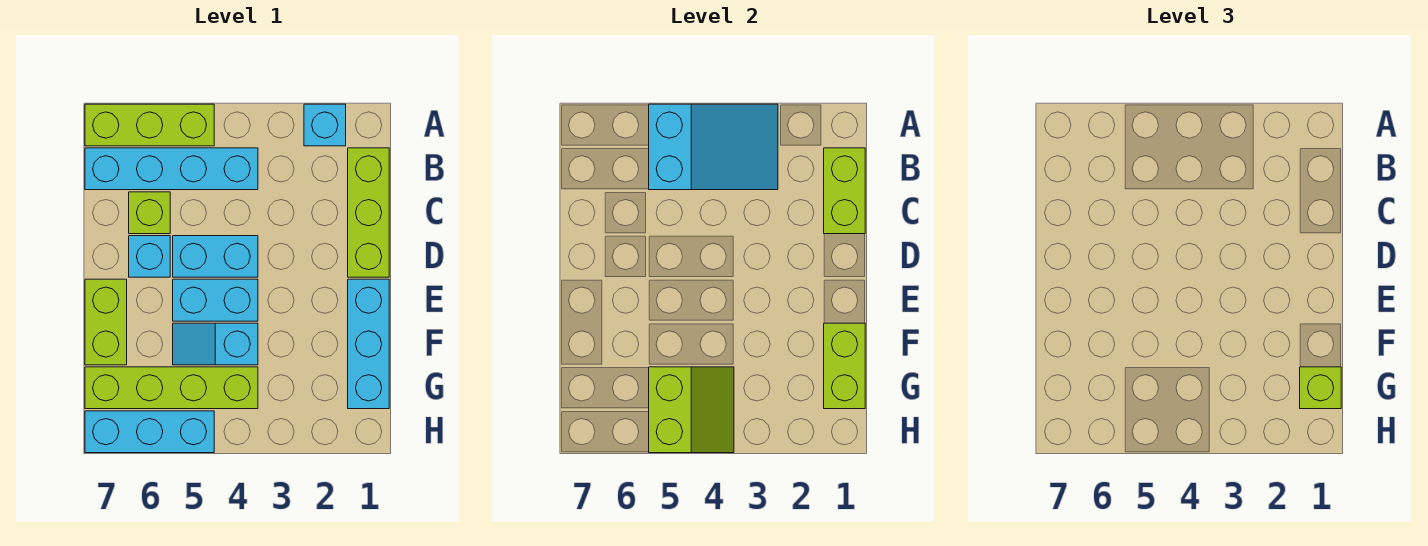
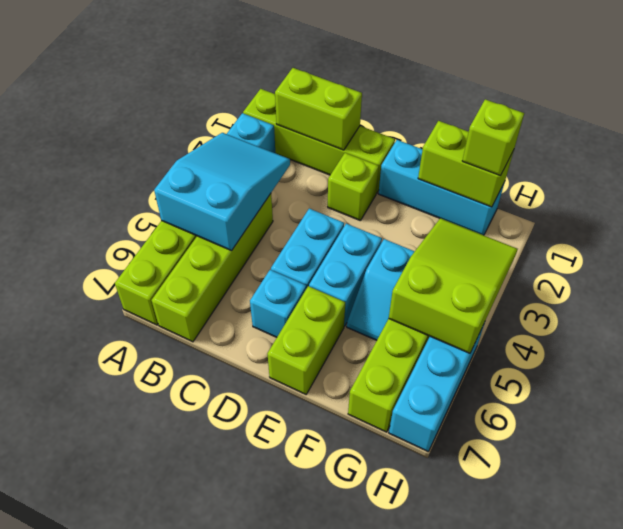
lime 1x3 brick [348,148,389,277] -> lime 1x4 brick [243,89,395,193]
cyan 1x4 brick [85,148,258,190] -> lime 1x4 brick [152,194,273,342]
lime 1x1 brick [129,192,170,234] -> lime 1x1 brick moved to [328,153,379,221]
lime 1x2 brick [85,279,127,365] -> lime 1x2 brick turned to [267,286,345,394]
lime 2x2 slope [649,367,734,453] -> lime 2x3 slope [389,218,518,353]

